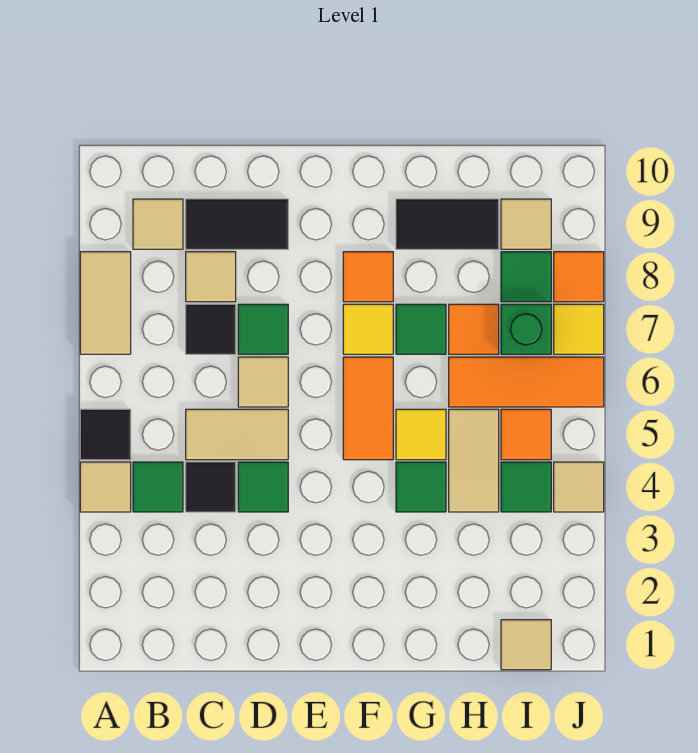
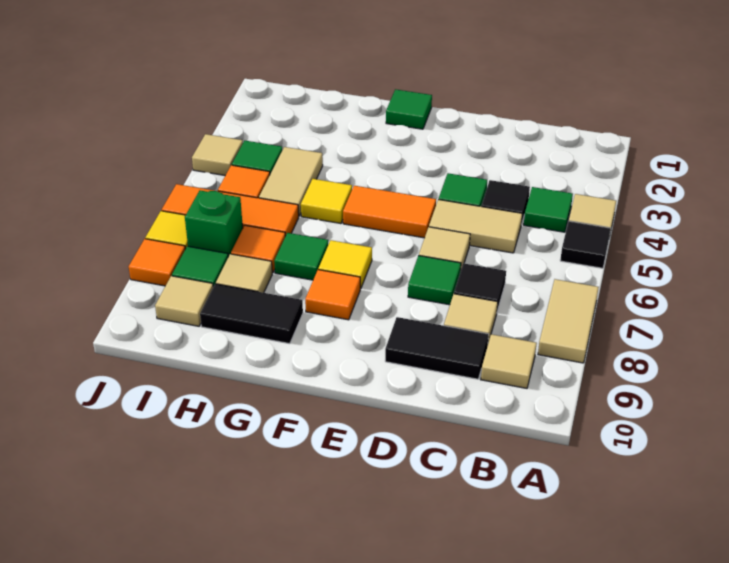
orange 1x2 tile [343,357,393,460] -> orange 1x2 tile turned to [343,186,436,238]
green 1x1 tile [396,462,446,512] -> green 1x1 tile moved to [386,89,432,129]
tan 1x1 tile [501,620,551,670] -> tan 1x1 tile moved to [216,254,272,293]

